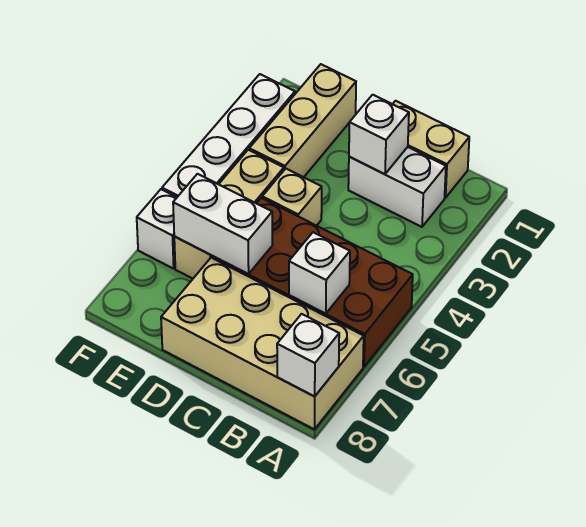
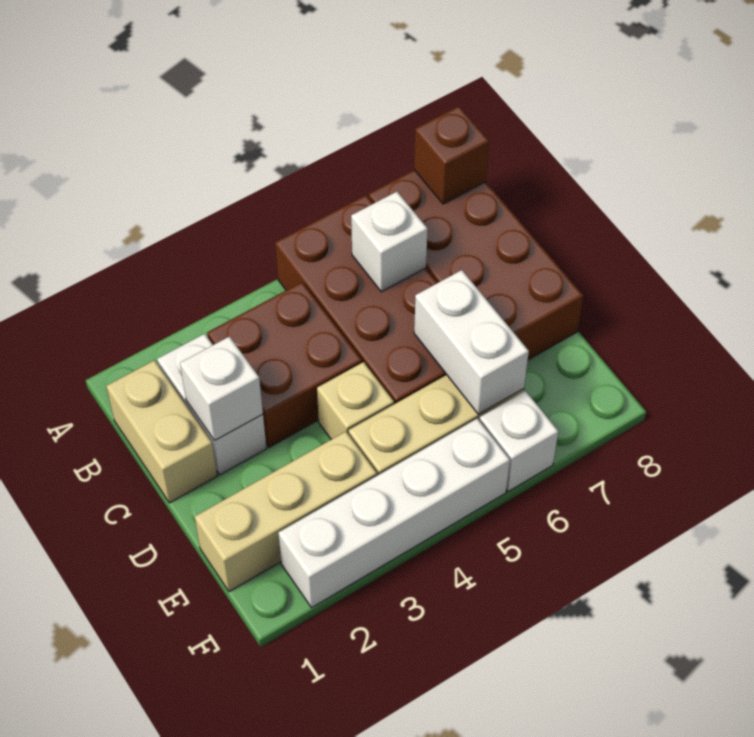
tan 2x4 brick [161,258,364,429] -> brown 2x4 brick [369,170,583,360]
white 1x1 brick [277,314,339,396] -> brown 1x1 brick [414,106,489,204]
none -> brown 2x2 brick [207,282,362,447]

